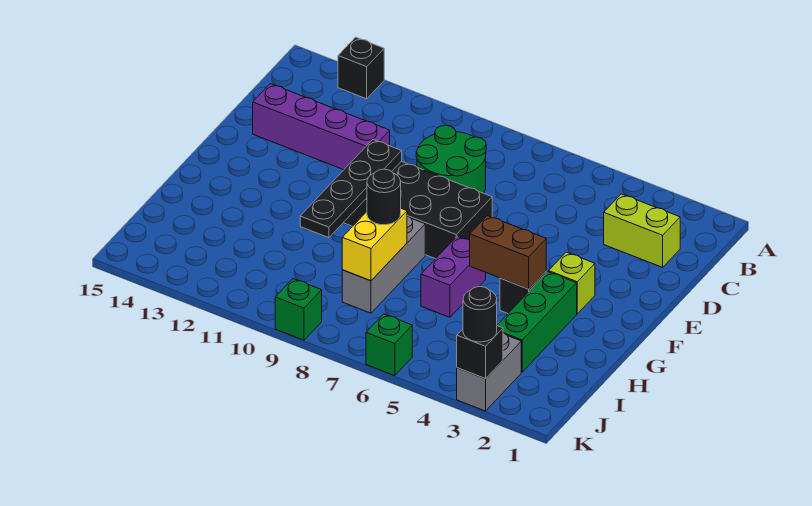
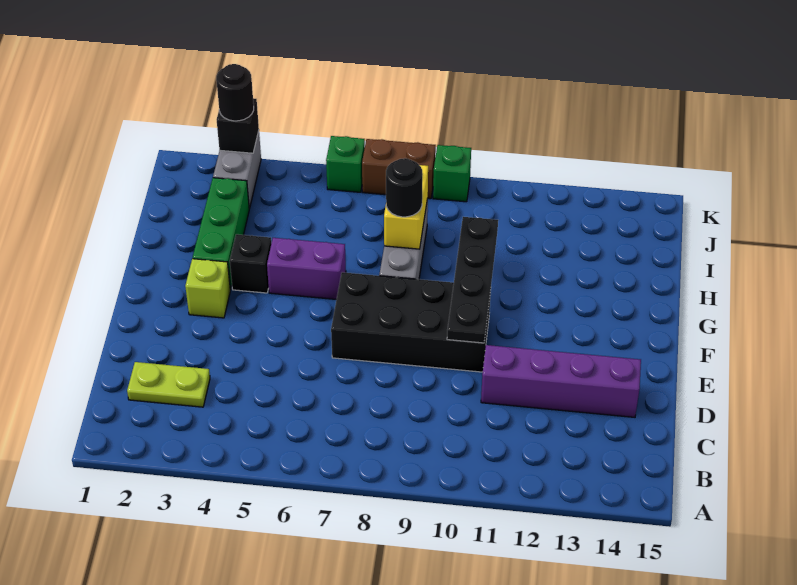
black 1x1 brick [338,37,384,99] -> none
lime 1x2 brick [604,194,680,267] -> lime 1x2 plate [127,362,210,407]
green 2x2 round brick [416,125,486,193] -> none
brown 1x2 brick [470,216,546,289] -> brown 1x2 brick moved to [362,139,436,199]
purple 1x2 brick [421,236,486,317] -> purple 1x2 brick turned to [267,238,346,299]

